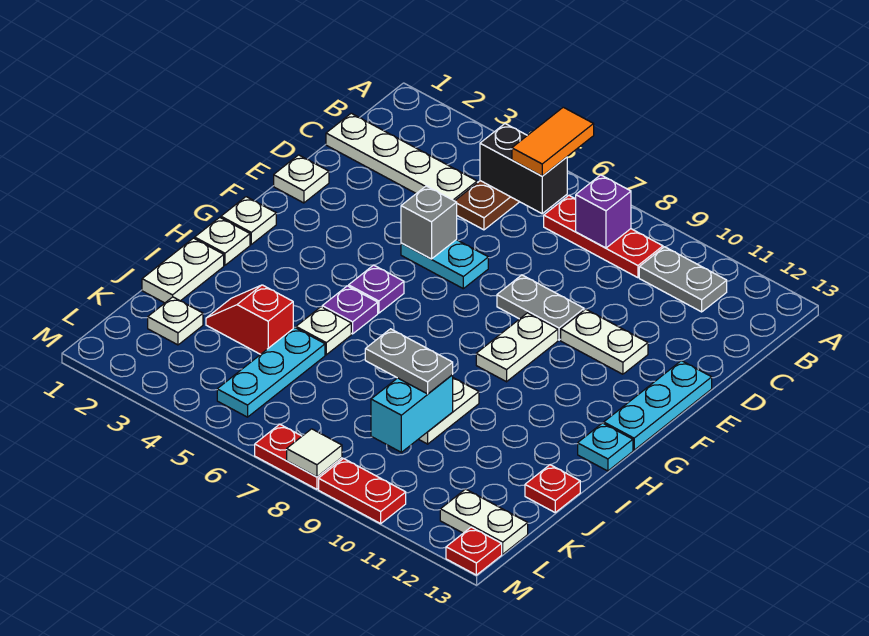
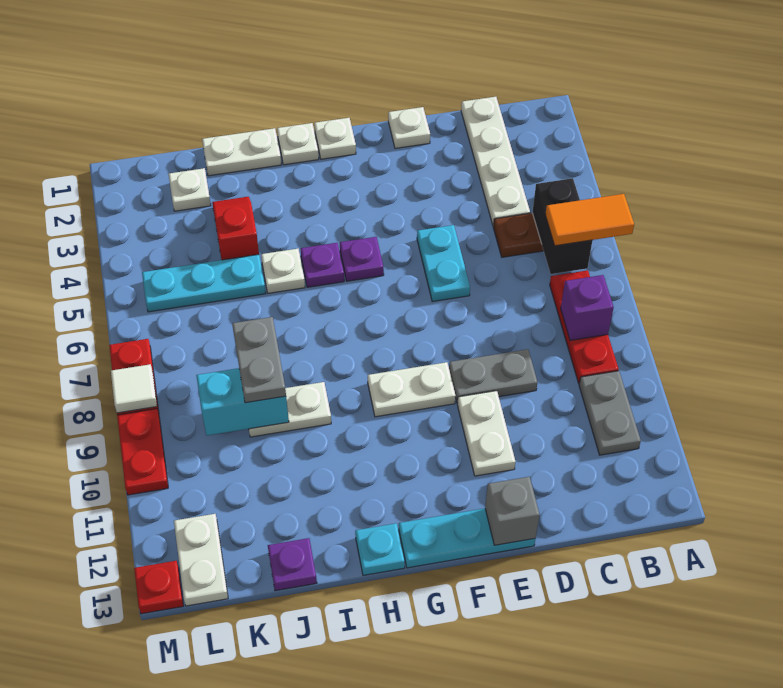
grey 1x1 brick [401,186,457,259] -> grey 1x1 brick moved to [485,477,540,545]
grey 1x2 plate [497,275,584,340] -> grey 1x2 plate turned to [449,349,537,403]
red 1x1 plate [525,465,580,512] -> purple 1x1 plate [268,538,317,591]

